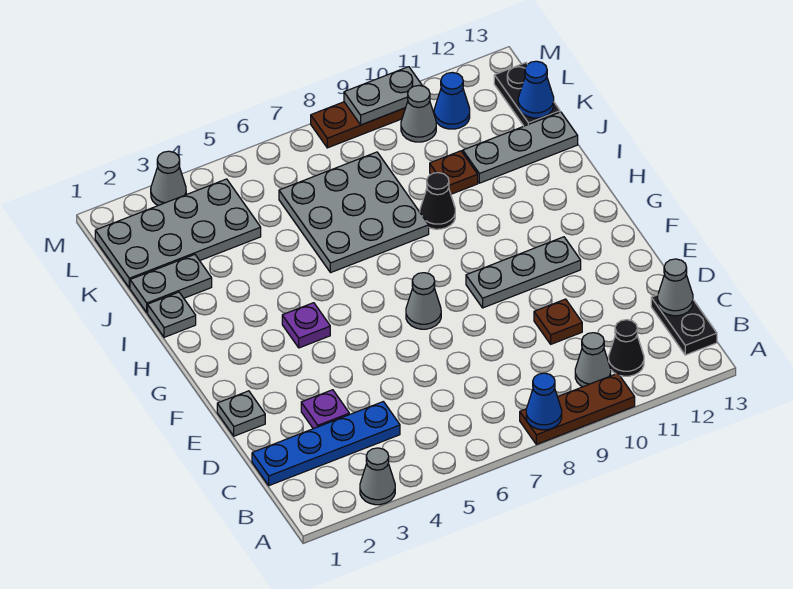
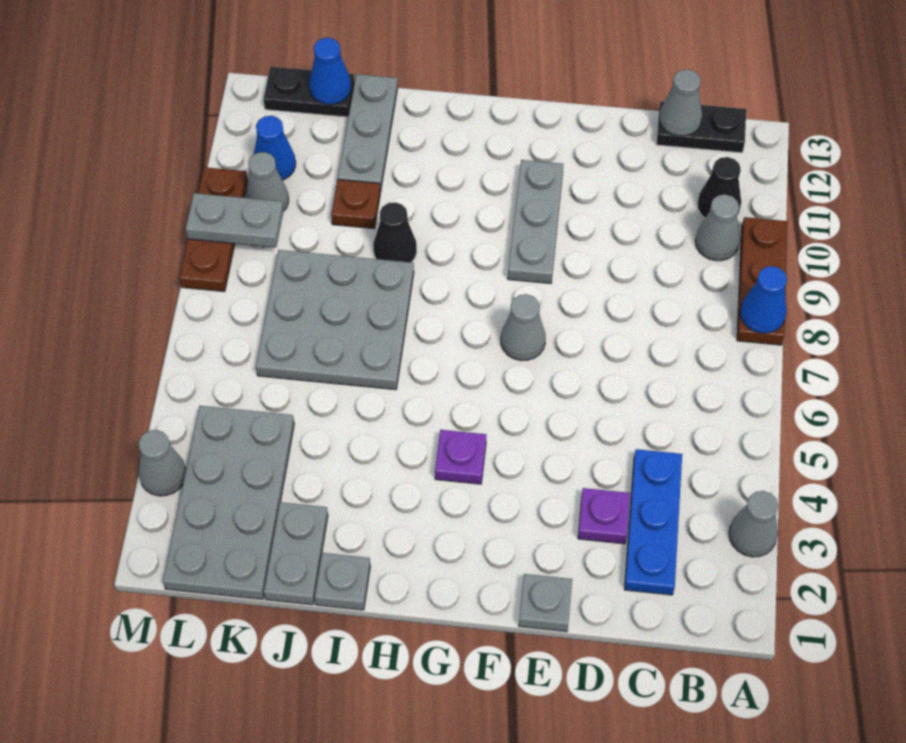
blue 1x4 plate [252,402,400,486] -> blue 1x3 plate [624,449,682,595]
brown 1x1 plate [534,299,582,344] -> none
grey 1x2 plate [344,67,422,125] -> grey 1x2 plate turned to [186,193,283,247]

